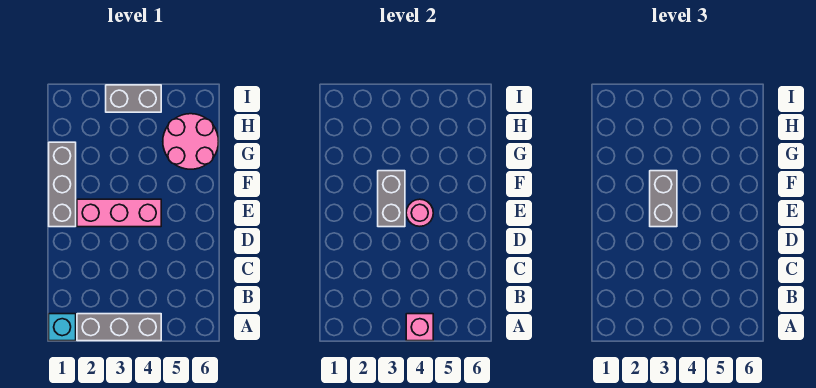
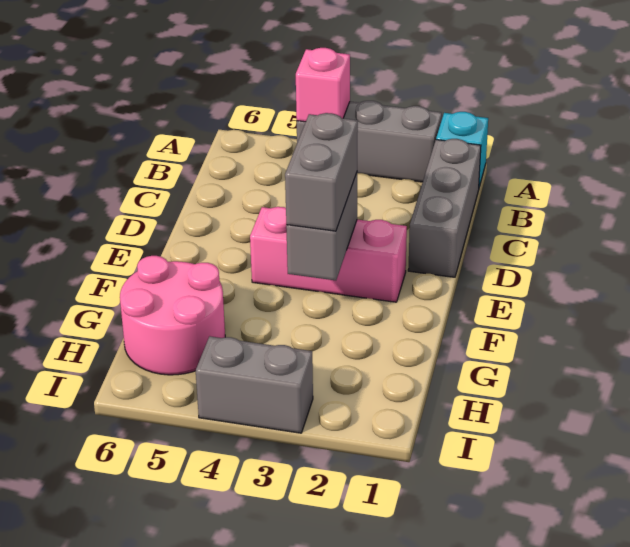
grey 1x3 brick [49,142,76,227] -> grey 1x3 brick moved to [408,139,481,277]
pink 1x1 round brick [406,199,433,226] -> none

